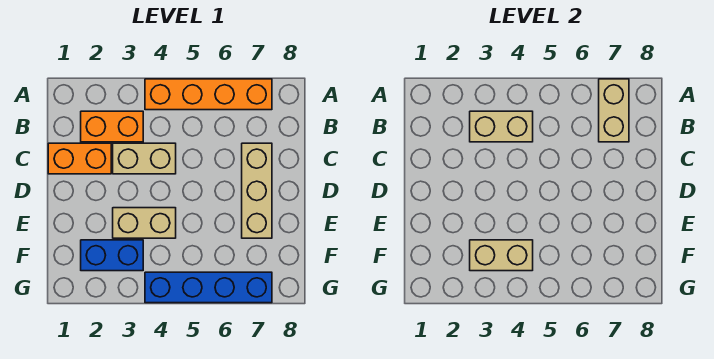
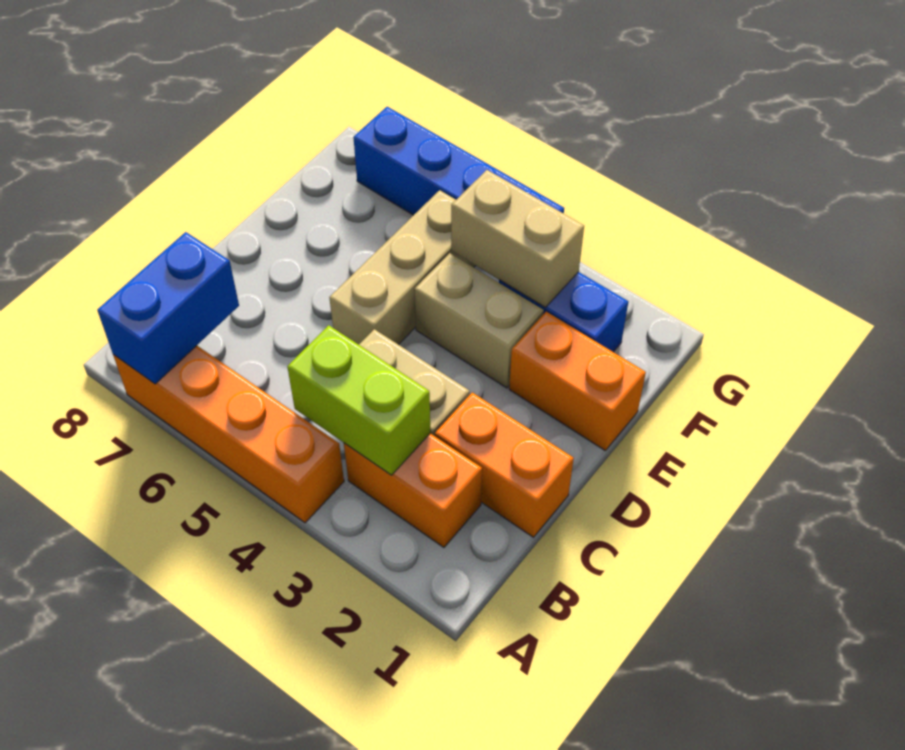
tan 1x2 brick [599,79,629,142] -> blue 1x2 brick [97,232,239,384]
tan 1x2 brick [470,111,533,142] -> lime 1x2 brick [287,325,430,475]
tan 1x3 brick [242,143,272,238] -> tan 1x3 brick moved to [329,190,476,345]
none -> orange 1x2 brick [509,312,646,451]

